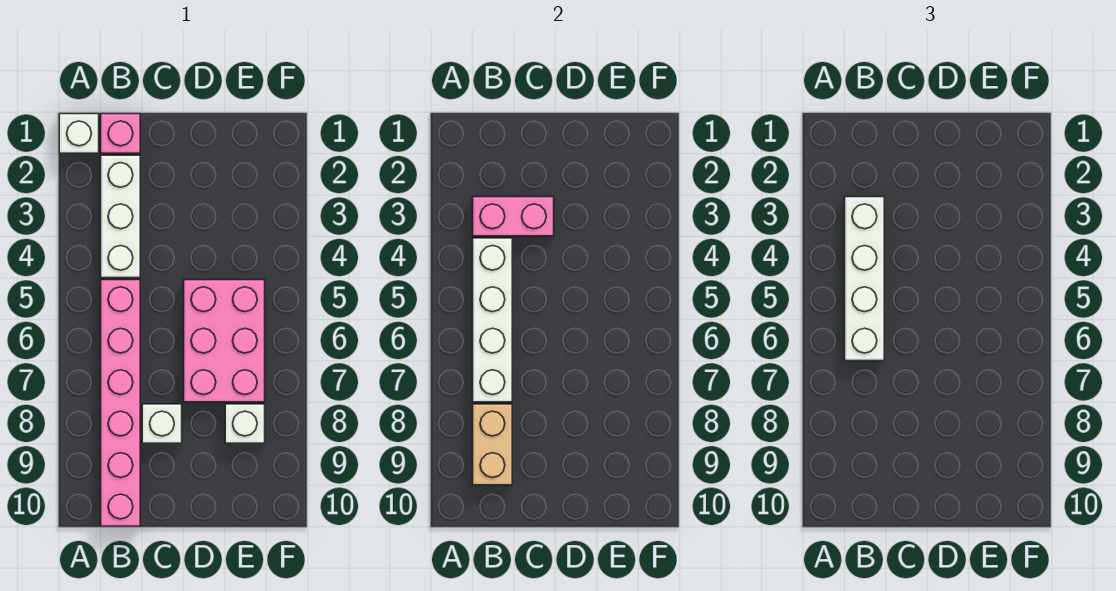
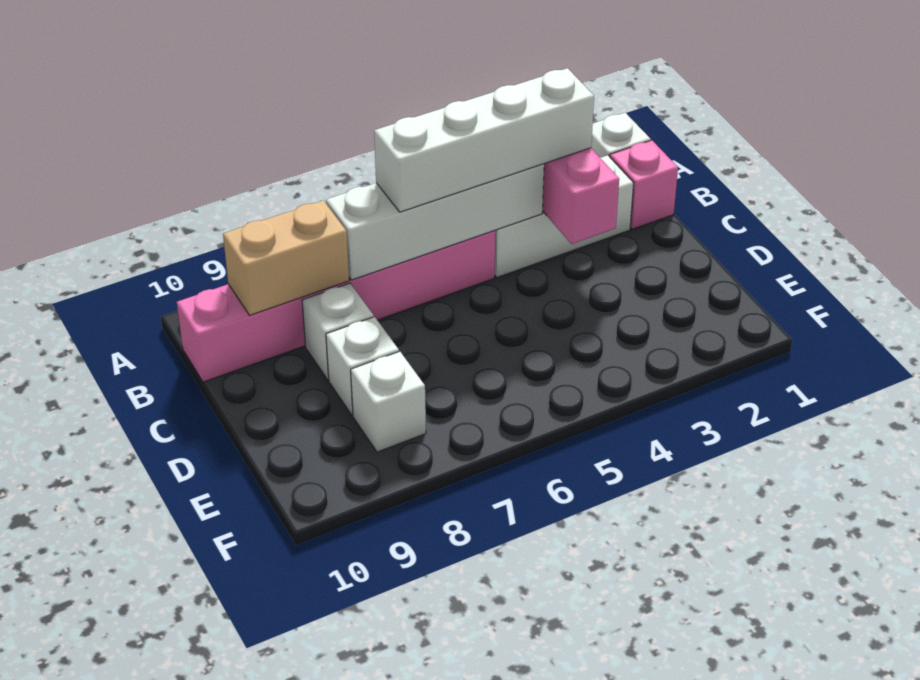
pink 2x3 brick [184,280,265,402] -> none
none -> white 1x1 brick [326,317,399,415]

